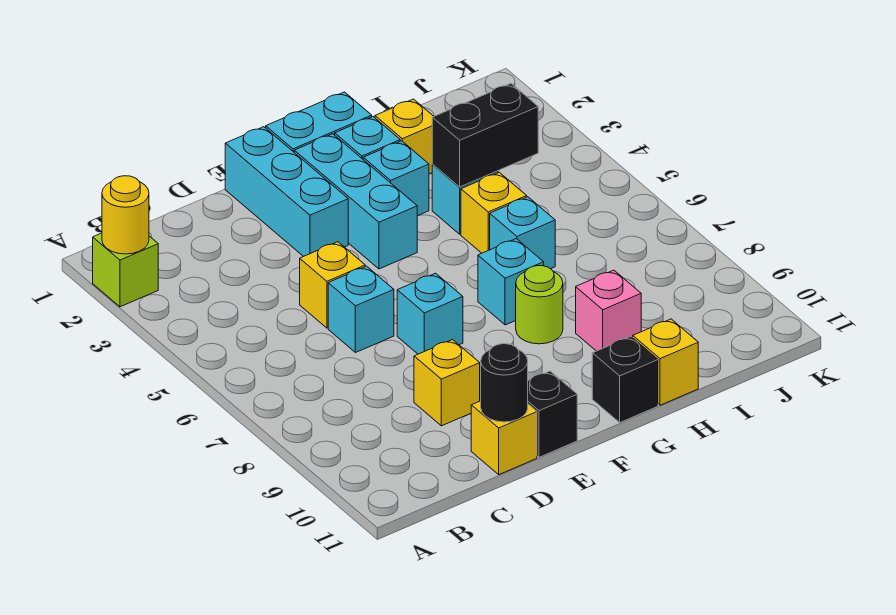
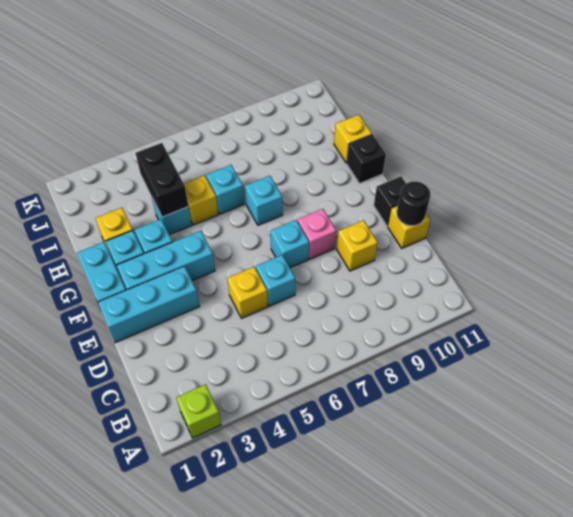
yellow 1x1 round brick [102,176,149,254] -> none
lime 1x1 round brick [516,266,563,344] -> none
pink 1x1 brick [576,270,641,351] -> pink 1x1 brick moved to [298,209,336,259]

